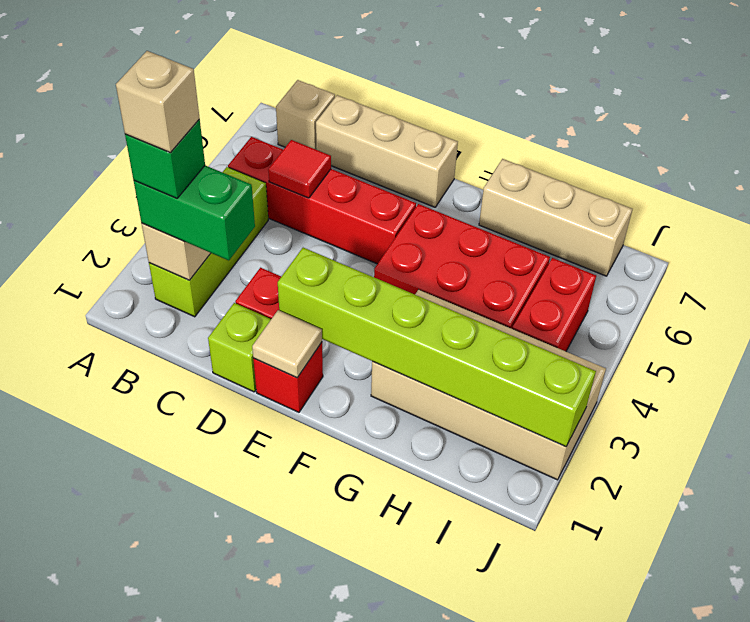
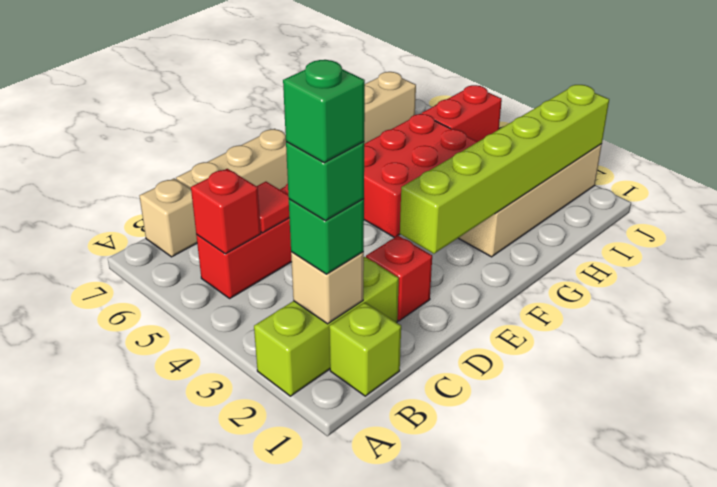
lime 1x3 brick [149,167,268,317] -> lime 1x3 brick turned to [254,257,399,396]
green 1x2 brick [134,166,255,261] -> green 1x1 brick [289,199,364,274]
tan 1x1 brick [116,51,200,152] -> green 1x1 brick [283,60,365,163]
lime 1x1 brick [208,303,271,392] -> lime 1x1 brick moved to [329,302,401,396]
red 1x1 brick [253,342,323,412] -> red 1x1 brick moved to [191,169,261,254]
tan 1x1 tile [252,310,322,378] -> none
red 1x2 brick [512,258,596,351] -> red 1x2 brick turned to [422,85,502,142]

